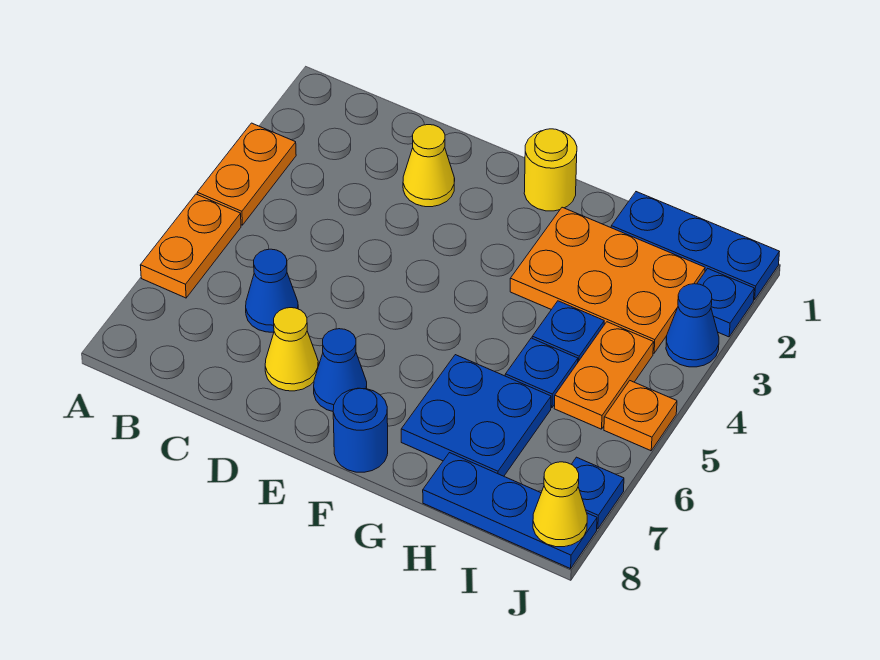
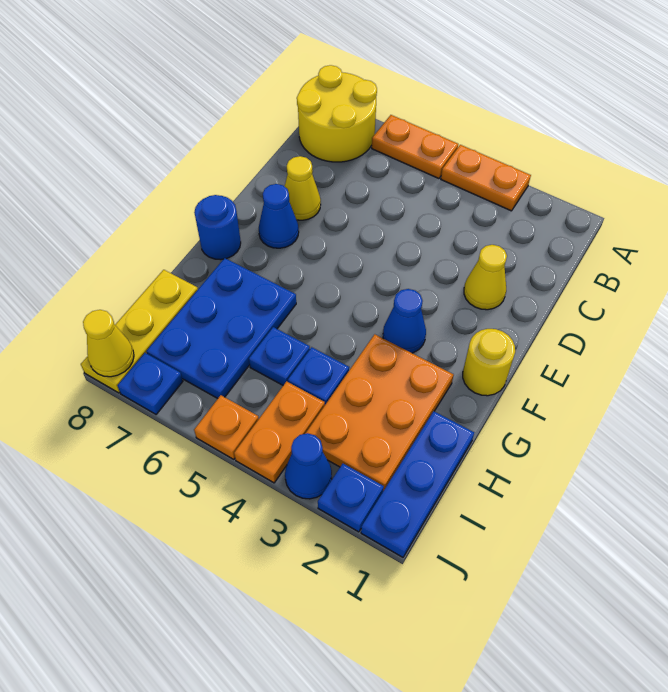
none -> yellow 2x2 round brick [297,65,377,162]
blue 1x1 cone [246,249,298,332] -> blue 1x1 cone moved to [383,289,426,353]
blue 2x2 plate [401,355,551,476] -> blue 2x3 plate [146,258,296,398]
blue 1x3 plate [423,453,597,569] -> yellow 1x3 plate [81,270,198,393]
orange 1x2 plate [554,322,654,429] -> orange 1x2 plate turned to [234,381,325,483]

